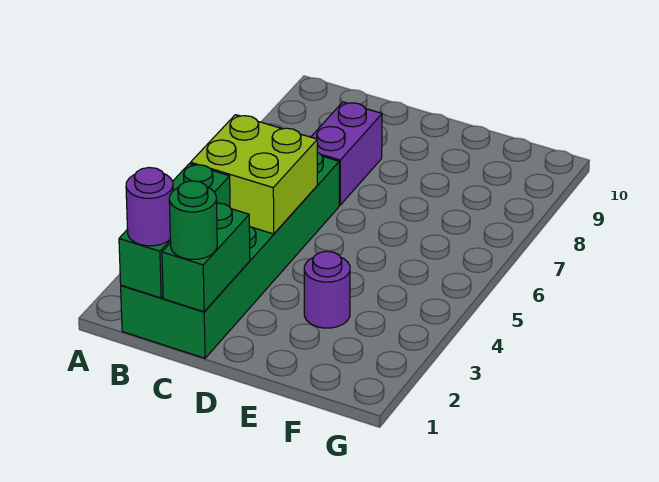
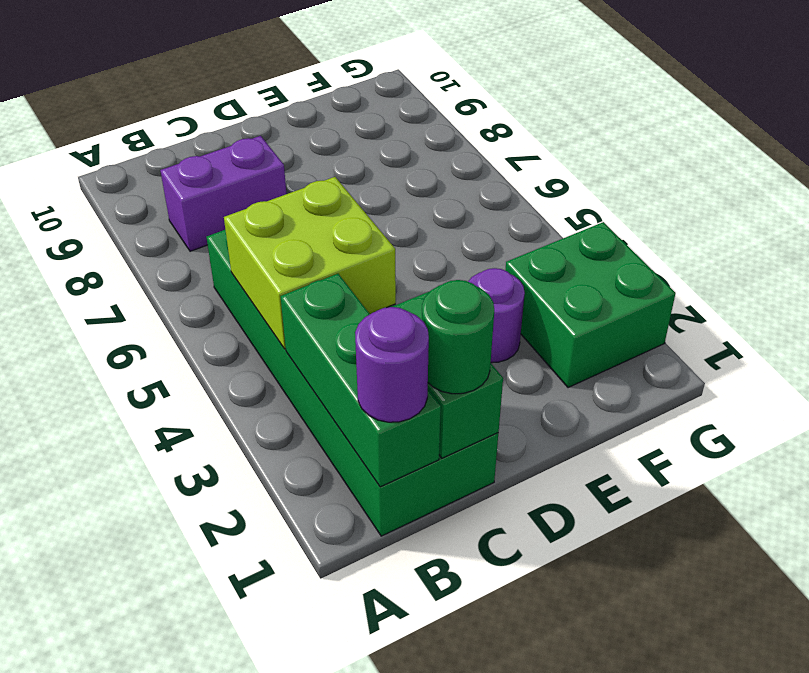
purple 1x2 brick [311,102,382,205] -> purple 1x2 brick turned to [160,136,286,251]
none -> green 2x2 brick [505,222,676,388]

